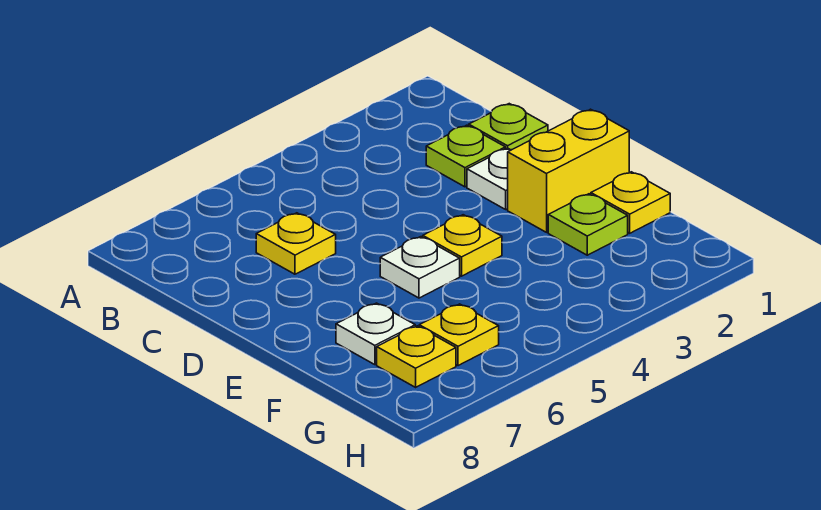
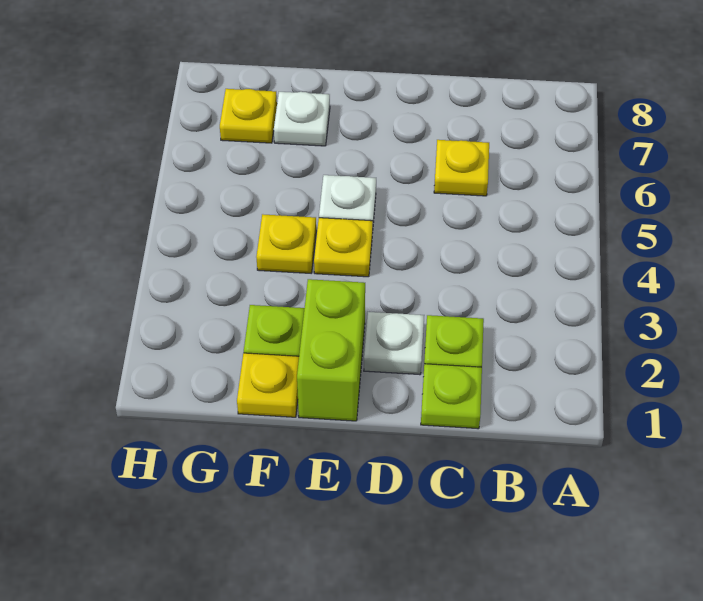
yellow 1x2 brick [508,109,629,232] -> lime 1x2 brick [297,279,365,421]
yellow 1x1 plate [419,304,499,366] -> yellow 1x1 plate moved to [256,214,316,273]

